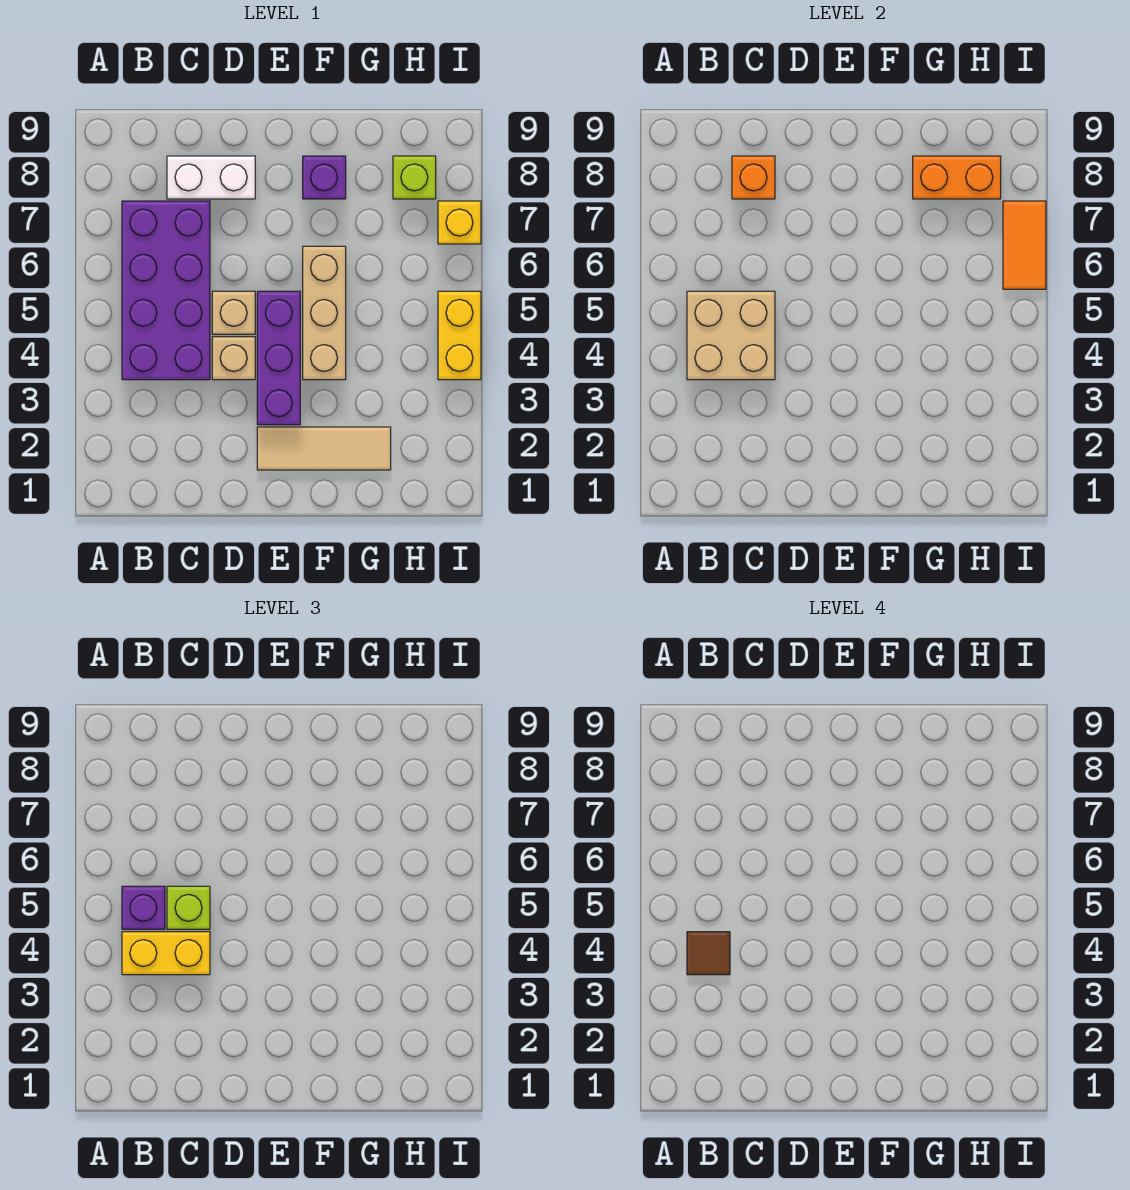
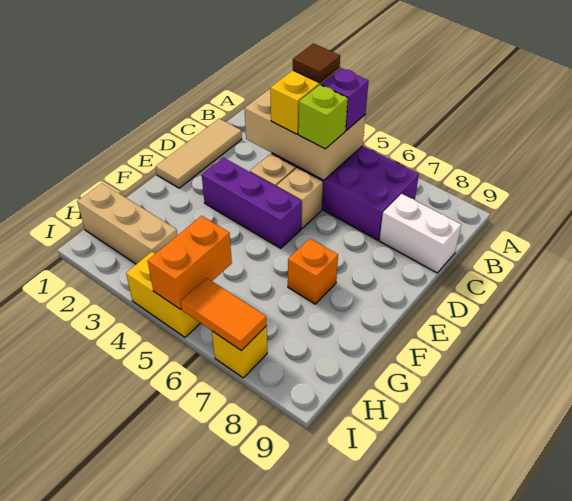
tan 2x2 brick [687,291,775,380] -> tan 2x3 brick [245,89,365,180]
white 1x2 brick [167,156,255,199] -> white 1x2 brick turned to [379,194,461,273]
orange 1x1 brick [732,156,775,199] -> orange 1x1 brick moved to [288,238,338,304]
tan 1x3 tile [257,427,391,470] -> tan 1x3 tile moved to [156,119,242,188]
tan 1x3 brick [303,246,346,380] -> tan 1x3 brick moved to [77,183,177,264]
purple 1x1 brick [303,156,346,199] -> none
orange 1x2 brick [913,156,1001,199] -> orange 1x2 brick moved to [148,216,232,309]
lime 1x1 brick [393,156,436,199] -> none

